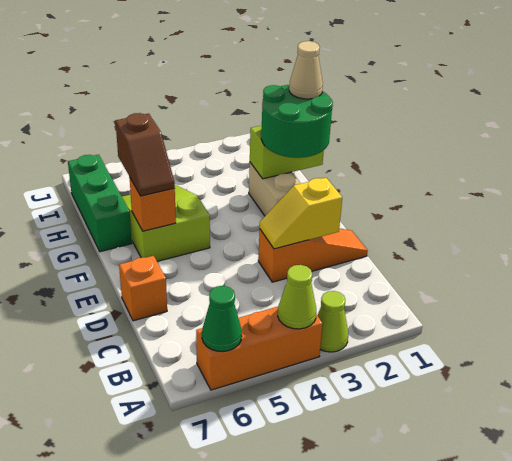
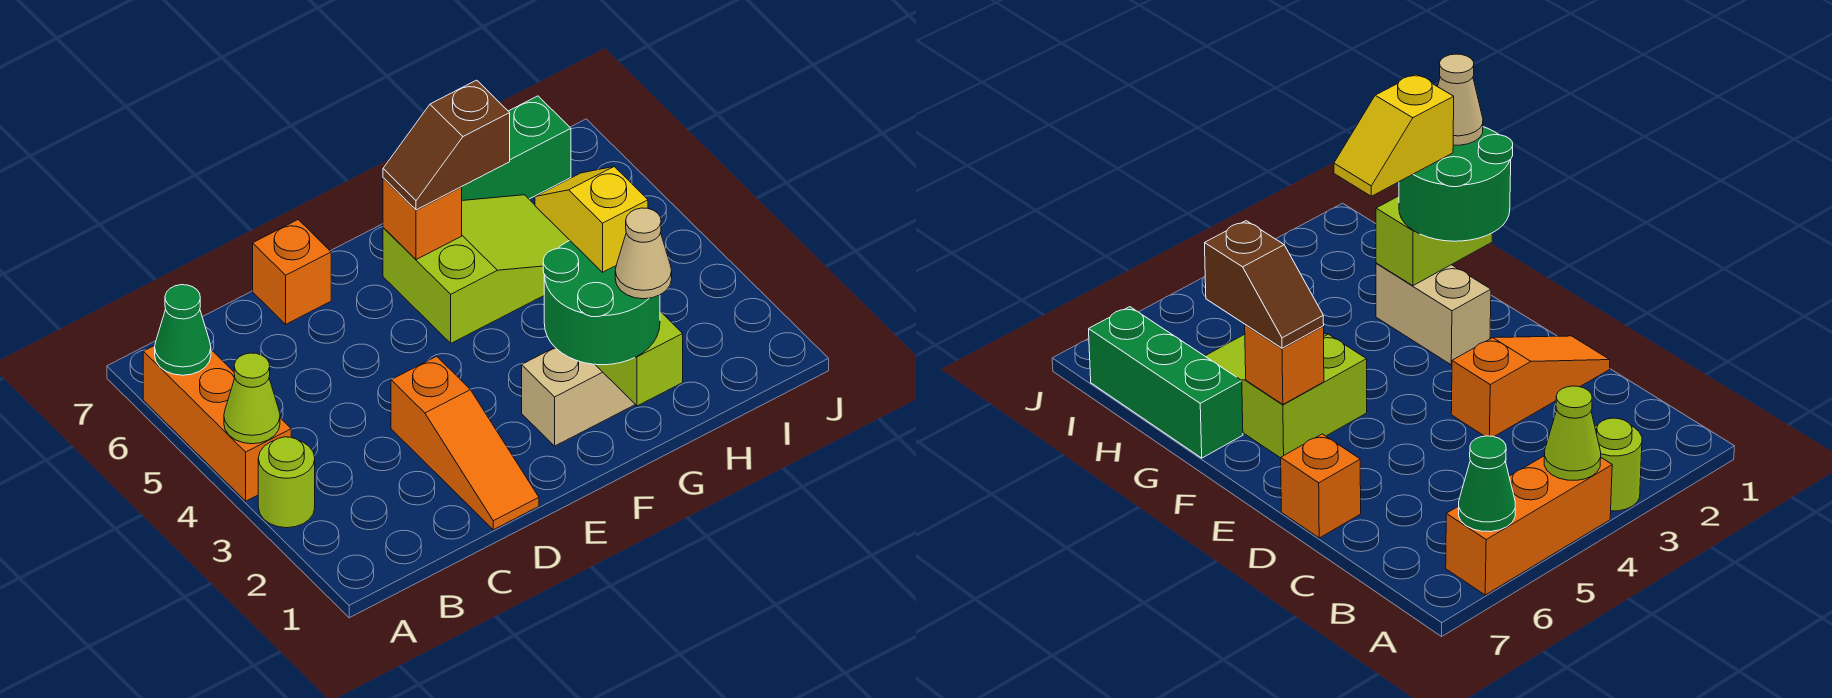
lime 1x1 cone [317,291,348,352] -> lime 1x1 round brick [258,437,315,528]
yellow 1x2 slope [260,178,342,249] -> yellow 1x2 slope moved to [535,167,648,272]

